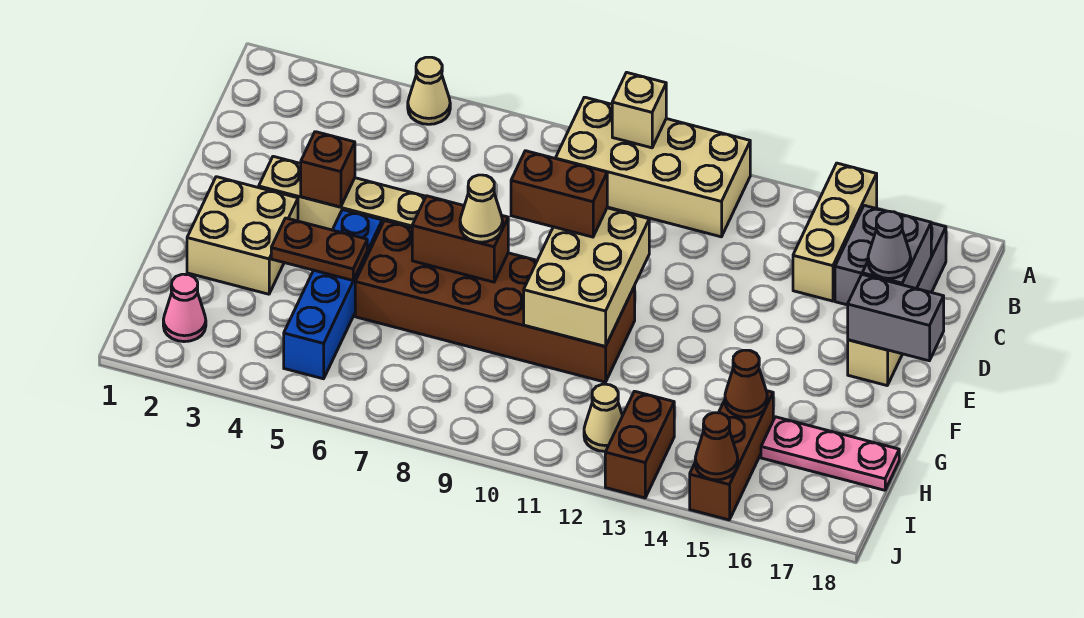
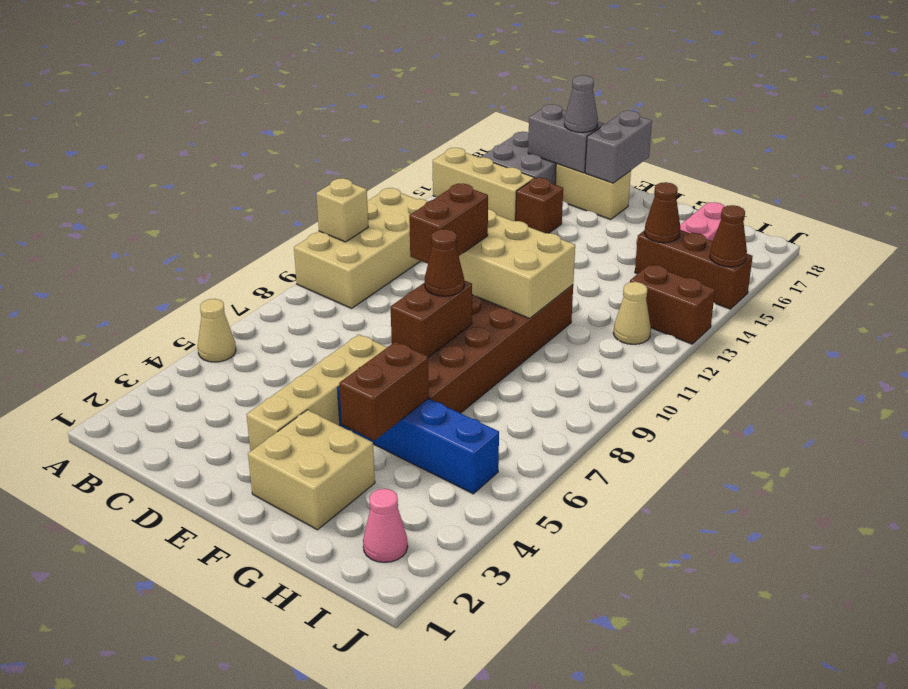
brown 1x1 brick [301,132,355,207] -> brown 1x1 brick moved to [516,178,563,233]
tan 1x1 cone [460,175,503,242] -> brown 1x1 cone [425,229,464,296]
brown 1x2 plate [271,218,367,280] -> brown 1x2 brick [339,342,429,441]

